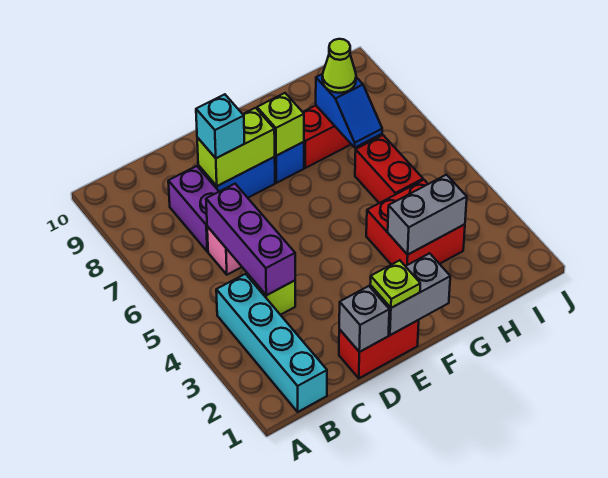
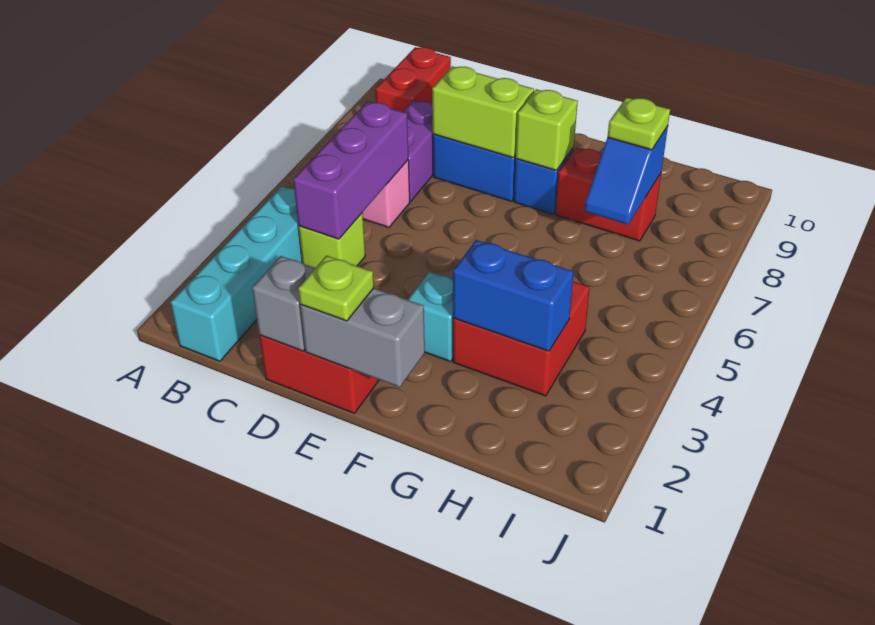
cyan 1x1 brick [196,94,245,158] -> cyan 1x1 brick moved to [408,272,453,361]
grey 1x2 brick [388,175,467,255] -> blue 1x2 brick [453,240,574,351]
red 1x2 brick [355,135,423,203] -> red 1x2 brick moved to [376,47,451,112]
lime 1x1 cone [322,39,356,93] -> lime 1x1 plate [608,97,670,150]

